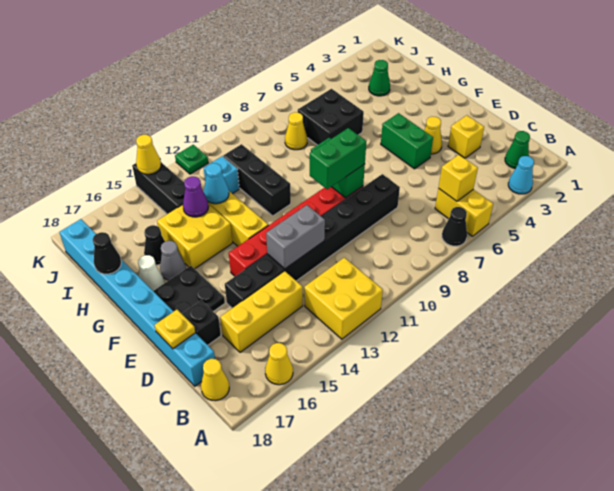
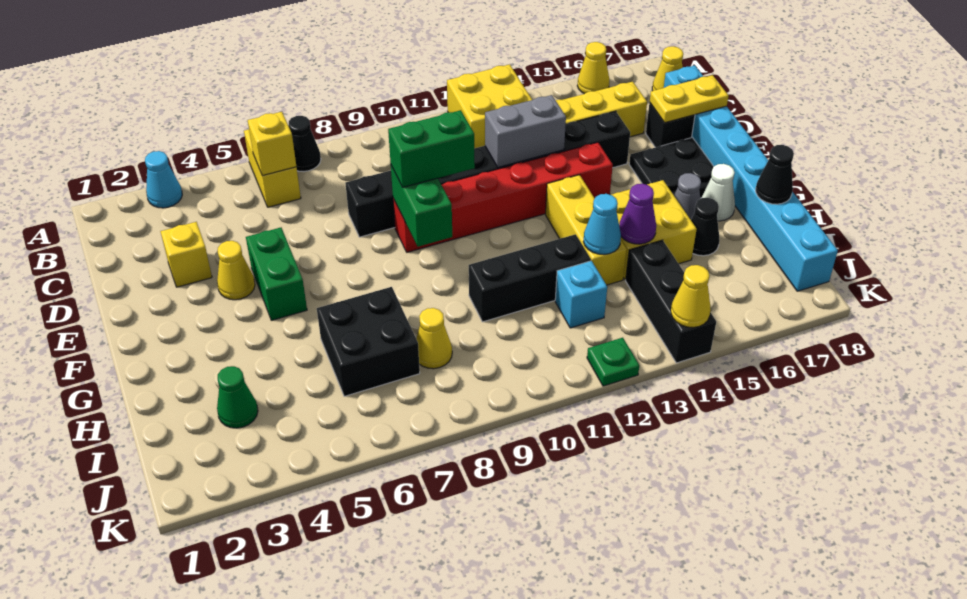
green 1x1 cone [505,131,530,168] -> none
yellow 1x1 plate [155,310,195,349] -> yellow 1x2 plate [650,75,728,123]
black 1x3 brick [223,144,291,216] -> black 1x3 brick turned to [469,234,591,322]

